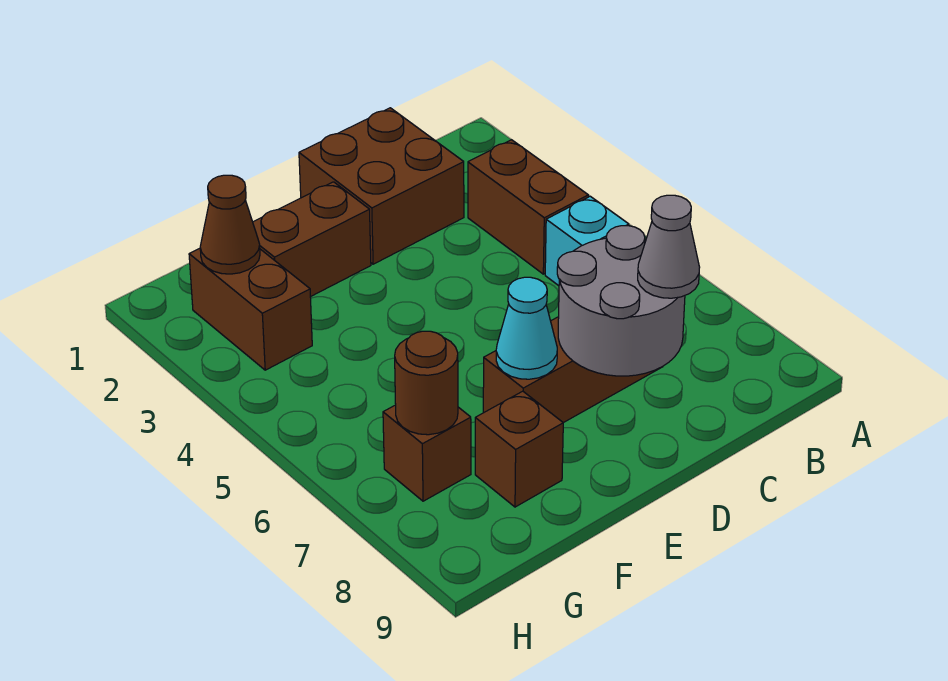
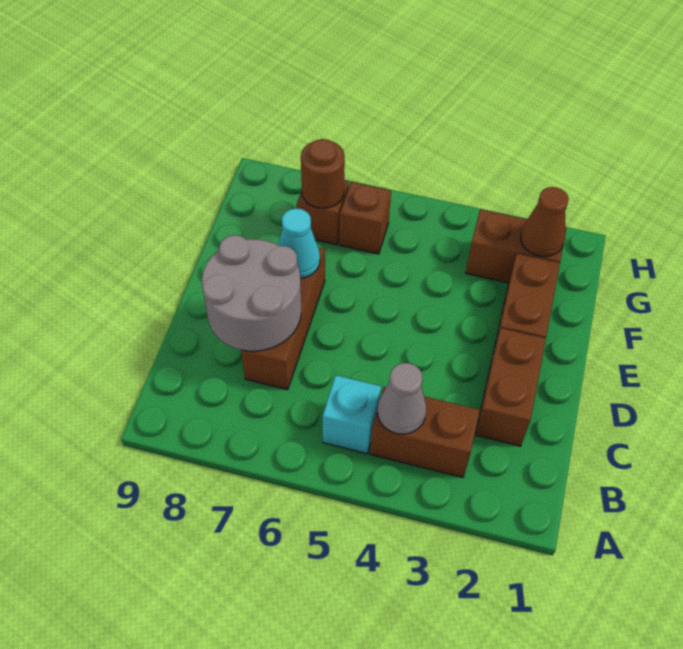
brown 2x2 brick [299,108,464,264] -> brown 1x2 brick [476,328,546,446]
grey 1x1 cone [638,195,700,298] -> grey 1x1 cone moved to [377,363,427,434]
brown 1x1 brick [475,391,563,507] -> brown 1x1 brick moved to [339,182,391,254]

